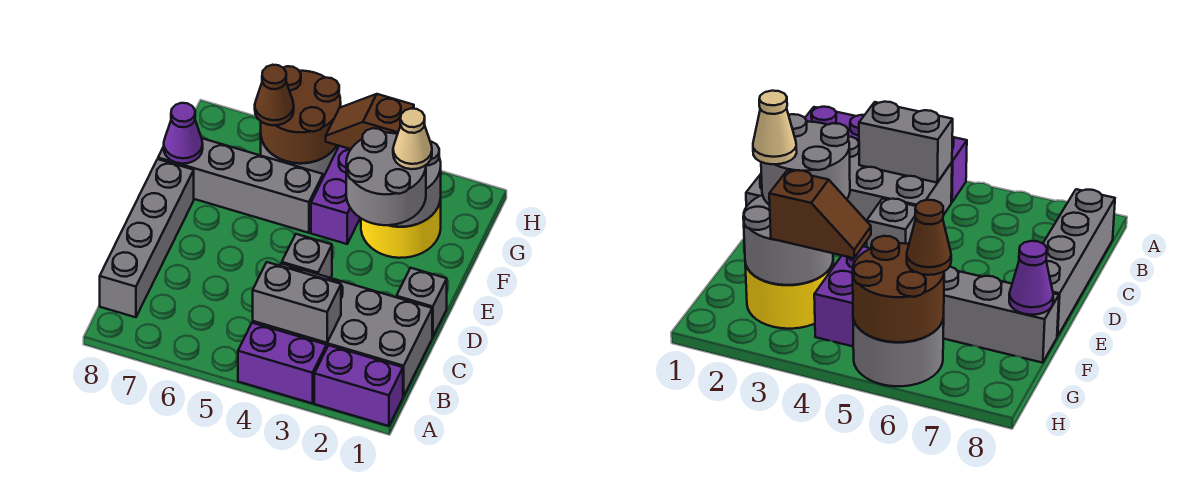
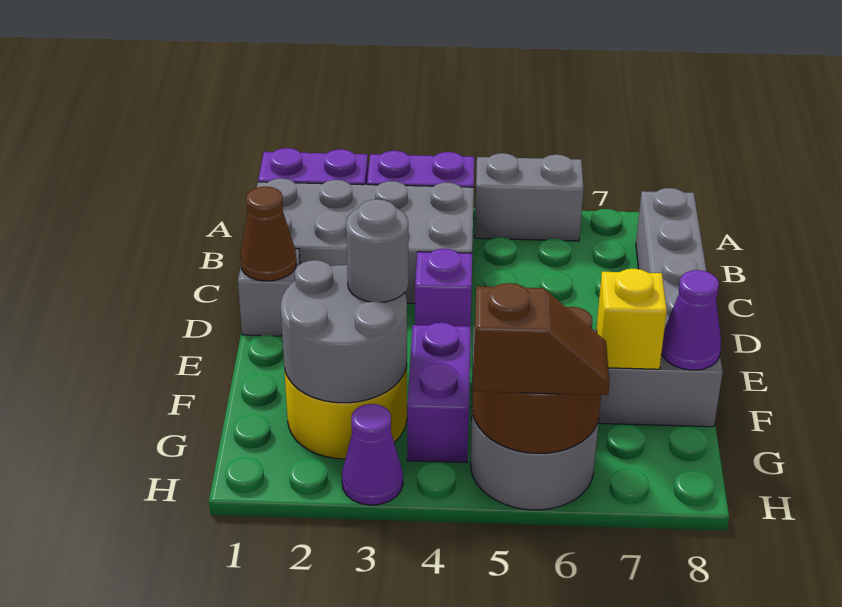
grey 1x2 brick [253,262,341,343] -> grey 1x2 brick moved to [475,153,584,241]
grey 1x1 brick [282,234,332,278] -> purple 1x1 brick [415,249,472,327]
grey 2x2 round brick [346,128,426,225] -> grey 1x1 round brick [346,199,408,302]
tan 1x1 cone [393,109,432,169] -> none
none -> yellow 1x1 brick [596,269,667,369]
brown 1x2 slope [326,94,414,149] -> brown 1x2 slope moved to [473,283,609,395]
brown 1x1 cone [255,65,294,125] -> brown 1x1 cone moved to [240,187,297,281]
none -> purple 1x1 cone [342,404,403,505]

